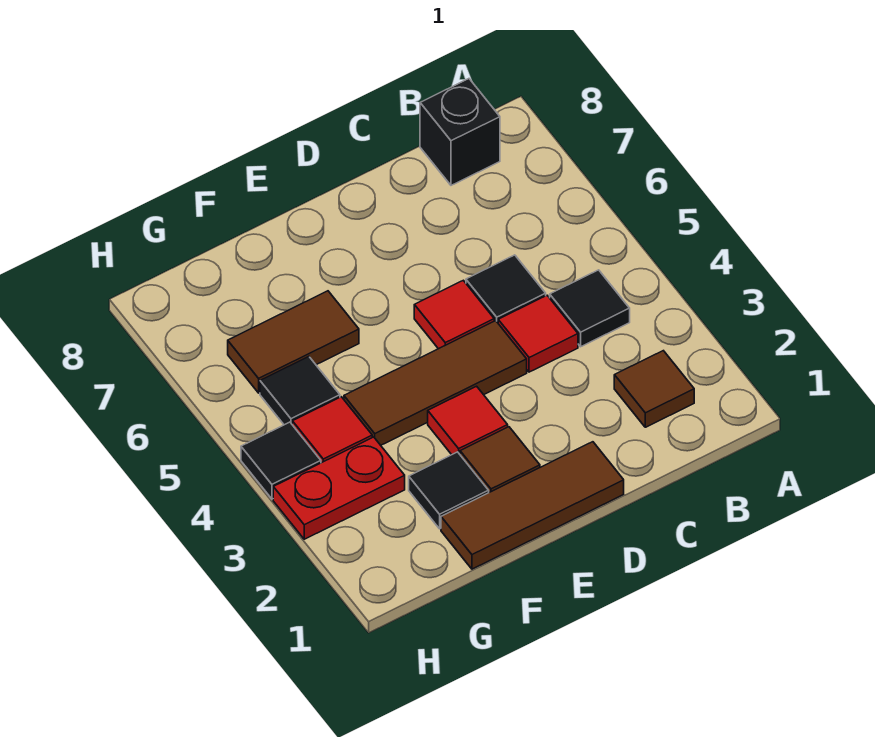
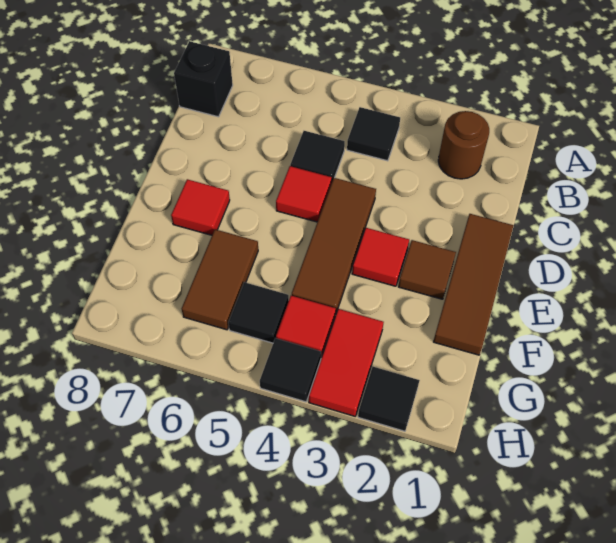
brown 1x1 tile [614,351,694,427] -> brown 1x1 round brick [438,111,489,179]
red 1x1 tile [498,296,578,372] -> red 1x1 tile moved to [171,179,230,235]
black 1x1 tile [409,452,489,529] -> black 1x1 tile moved to [358,367,420,431]
red 1x2 plate [273,437,405,539] -> red 1x2 tile [309,309,384,416]

